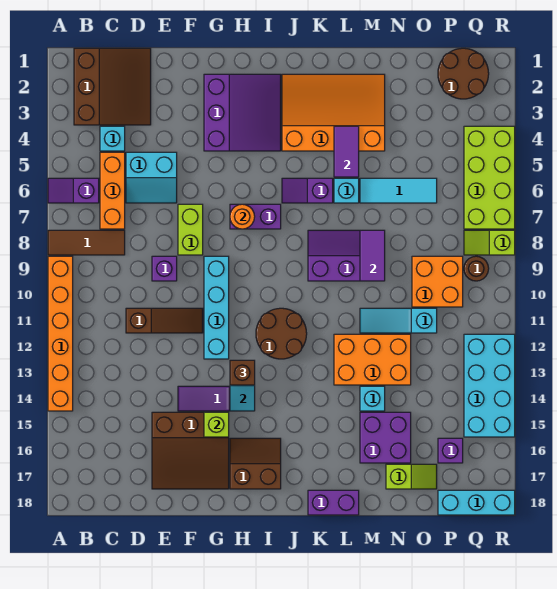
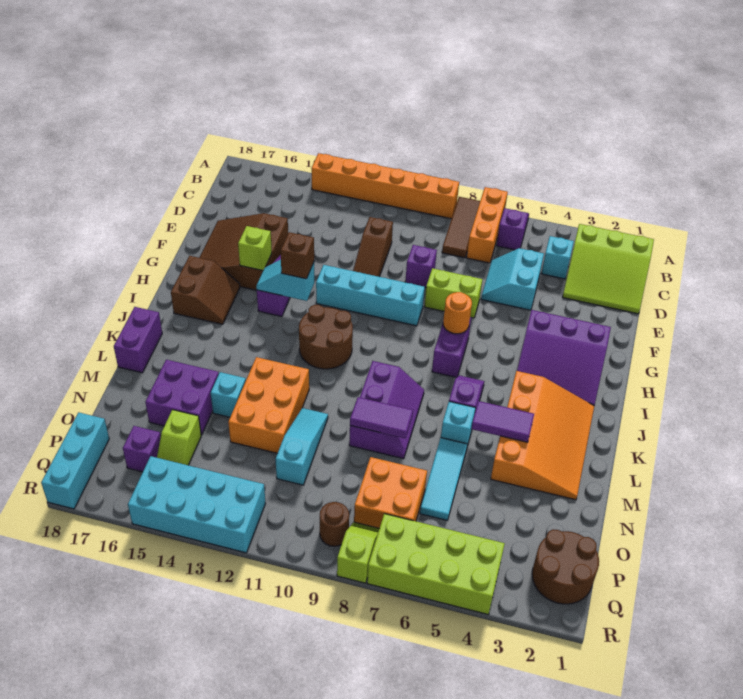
brown 3x3 slope [74,48,151,125] -> lime 3x3 slope [563,224,654,314]
orange 1x3 brick [100,152,125,229] -> orange 1x3 brick turned to [467,187,508,263]
lime 1x2 slope [386,464,437,489] -> lime 1x2 slope moved to [157,410,201,465]
orange 2x2 brick [412,256,463,307] -> orange 2x2 brick moved to [354,457,427,528]

